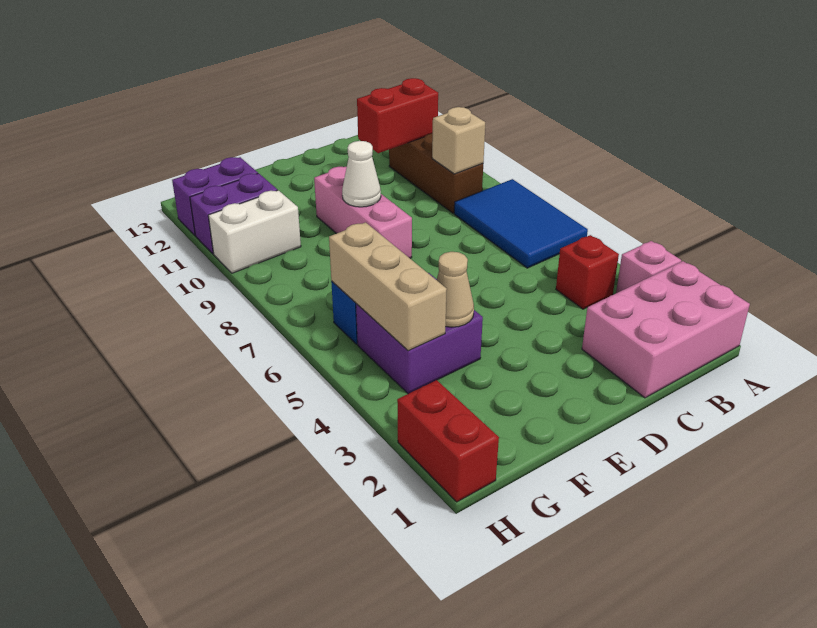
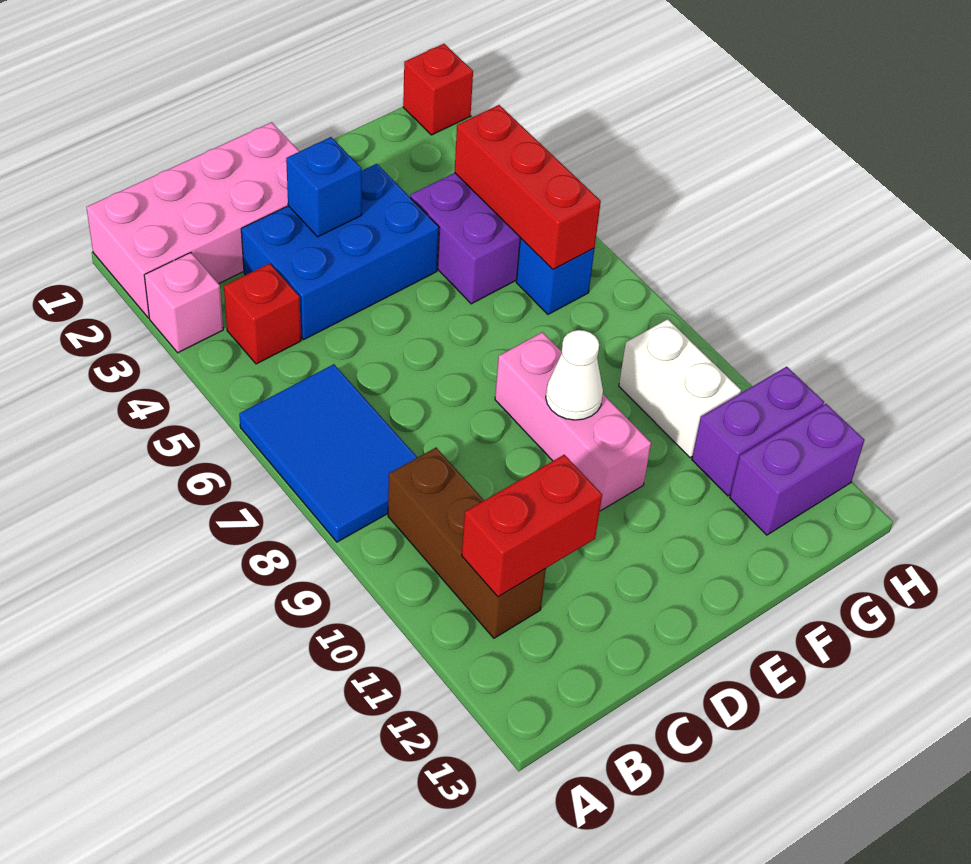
pink 2x3 brick [582,261,750,398] -> pink 2x4 brick [86,122,299,318]
tan 1x1 brick [432,107,485,174] -> none
none -> blue 2x3 brick [241,164,439,340]
none -> blue 1x1 brick [286,137,362,237]
tan 1x1 cone [437,252,474,327] -> none
tan 1x3 brick [329,222,447,351] -> red 1x3 brick [455,105,601,269]
white 1x2 brick [208,190,301,273] -> white 1x2 brick turned to [619,319,741,458]
red 1x2 brick [397,380,499,502] -> red 1x1 brick [403,44,473,135]

